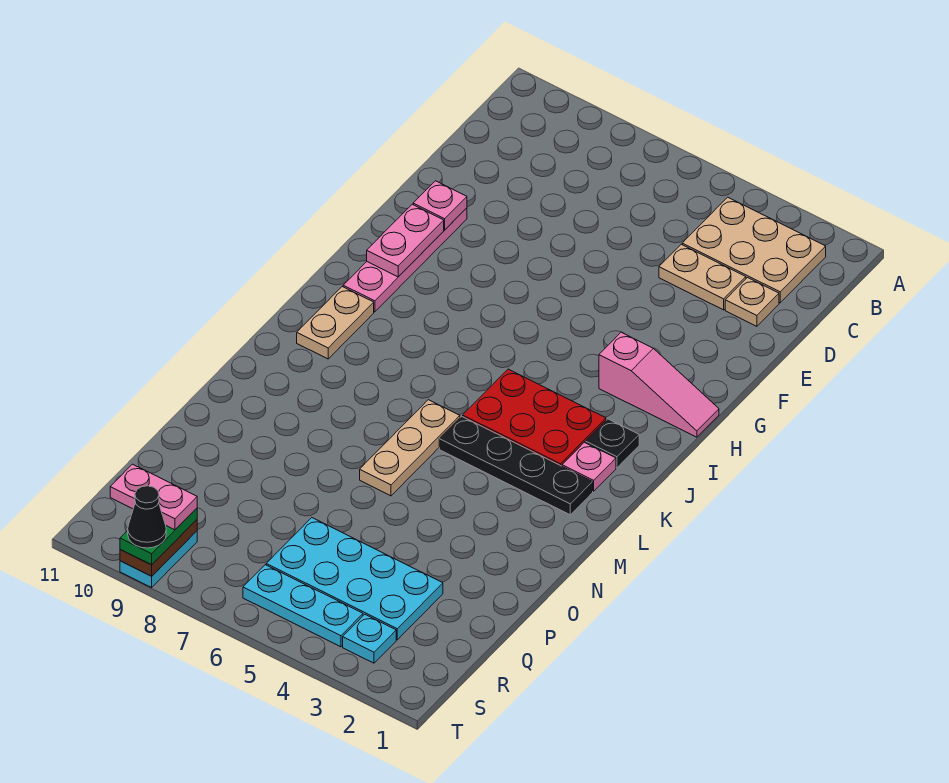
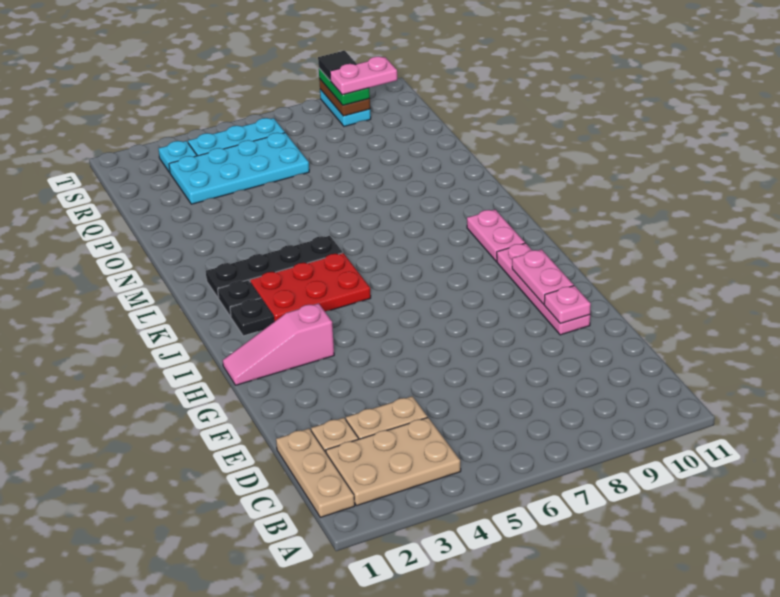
tan 1x2 plate [297,287,374,359] -> pink 1x2 plate [467,210,525,261]
pink 1x1 plate [562,442,616,491] -> black 1x1 plate [218,280,260,317]
tan 1x3 plate [360,400,460,496] -> tan 1x3 plate moved to [276,429,355,517]
black 1x1 cone [128,486,166,548] -> black 1x1 tile [318,51,356,81]

